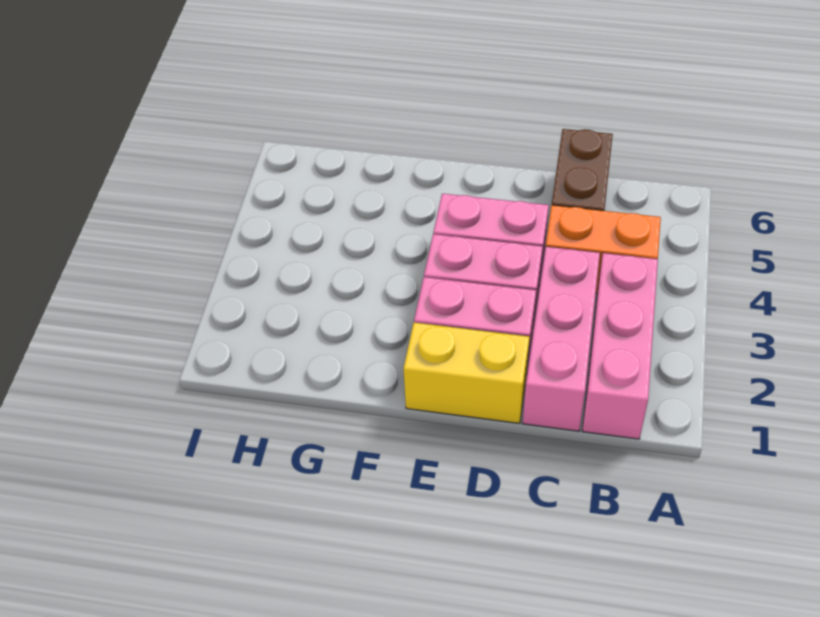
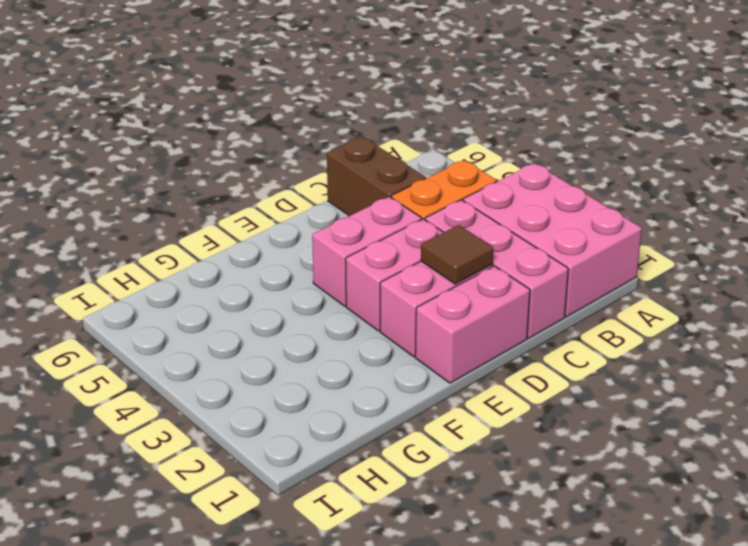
pink 1x3 brick [582,253,658,439] -> pink 2x3 brick [463,163,642,317]
yellow 1x2 brick [403,323,529,423] -> pink 1x2 brick [415,266,530,383]
none -> brown 1x1 tile [421,225,493,284]

